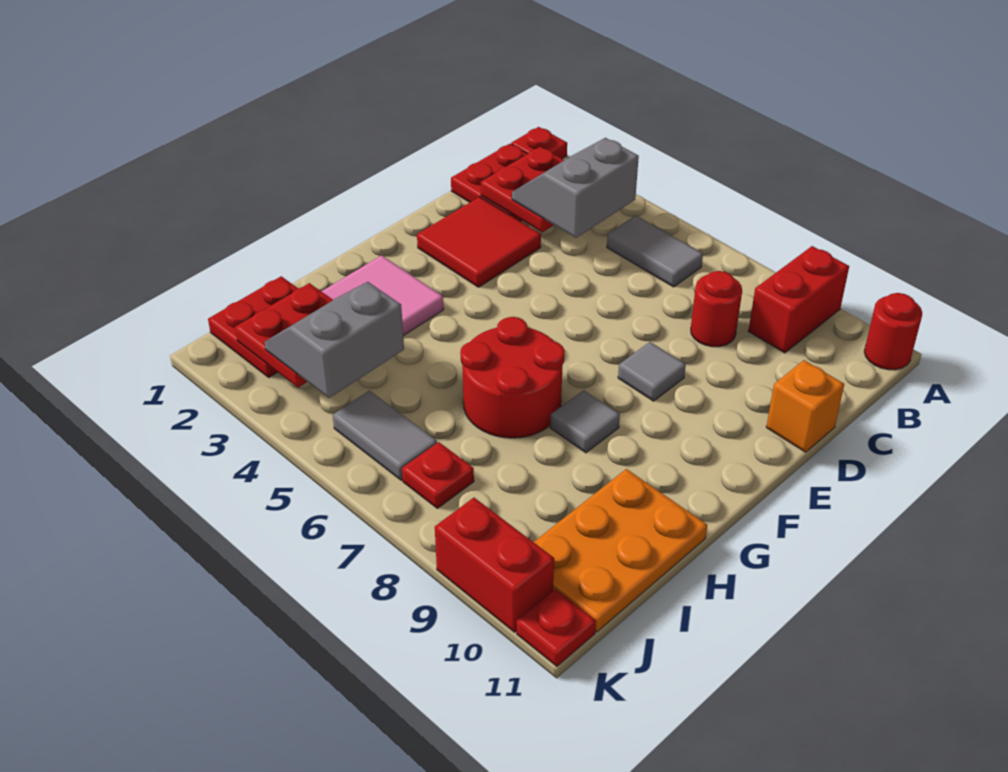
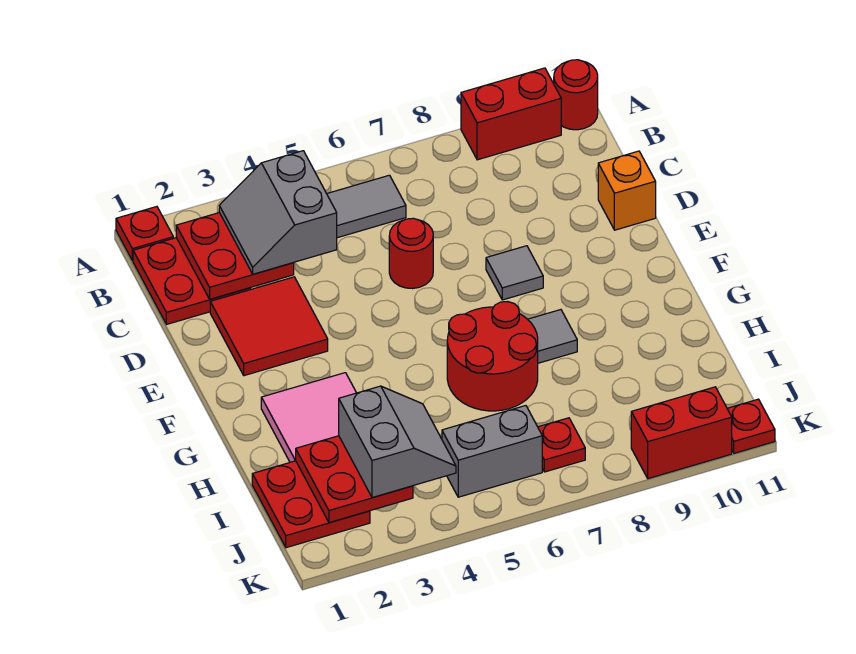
red 1x2 brick [749,246,849,353] -> red 1x2 brick turned to [461,68,561,160]
red 1x1 round brick [691,271,742,347] -> red 1x1 round brick moved to [389,218,433,289]
orange 2x3 plate [534,469,708,632] -> none
grey 2x2 slope [265,282,404,398] -> grey 2x2 slope turned to [339,386,456,497]
grey 1x2 tile [333,391,437,480] -> grey 1x2 brick [442,406,542,497]

